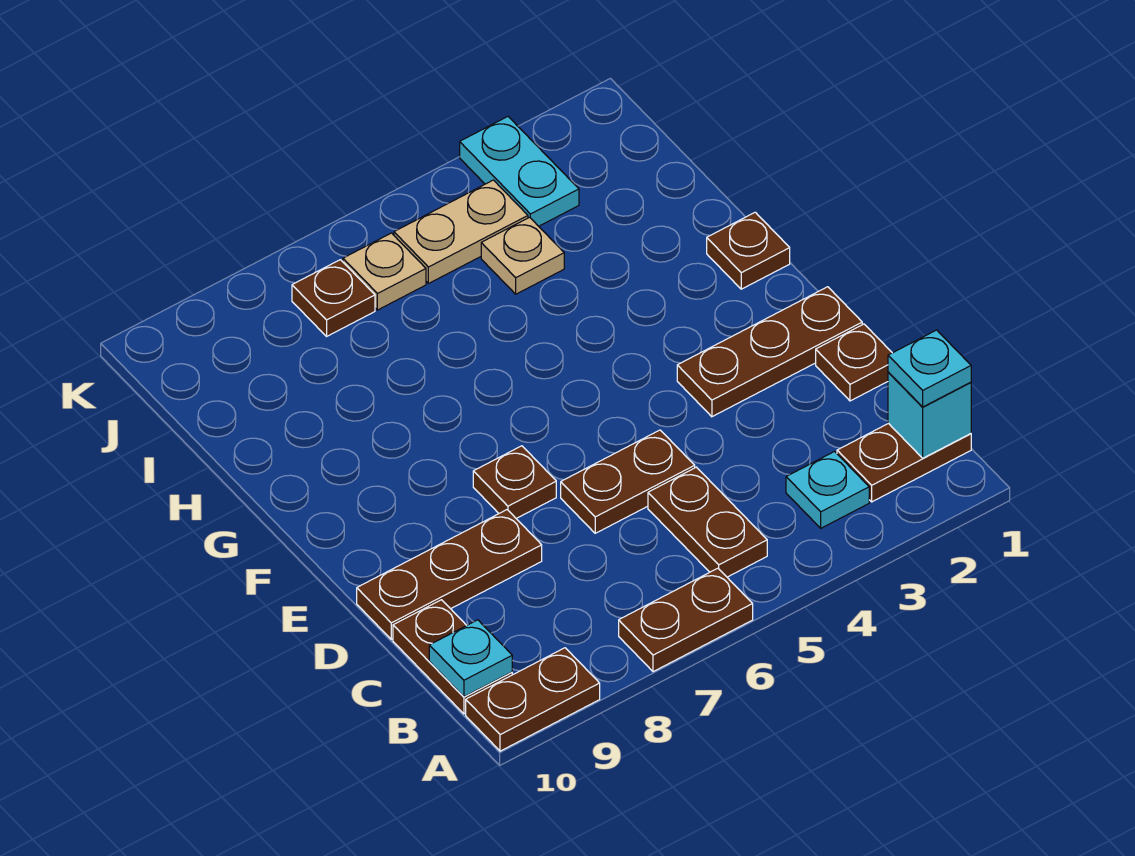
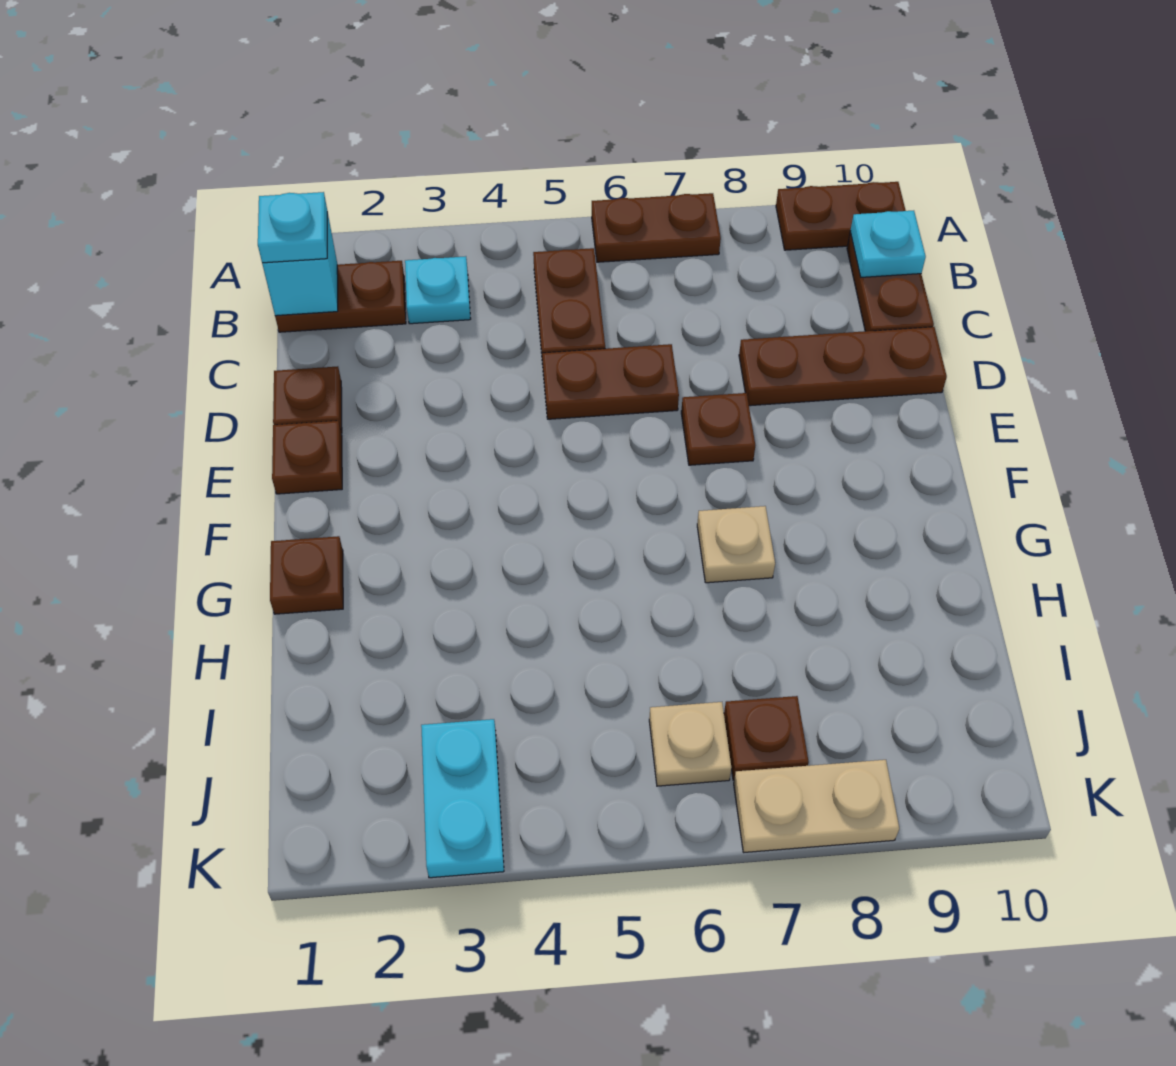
brown 1x3 plate [677,287,862,417] -> brown 1x1 plate [272,421,342,494]
tan 1x1 plate [481,217,564,294] -> tan 1x1 plate moved to [697,506,775,583]
tan 1x2 plate [394,180,528,284] -> tan 1x2 plate moved to [734,760,899,852]

